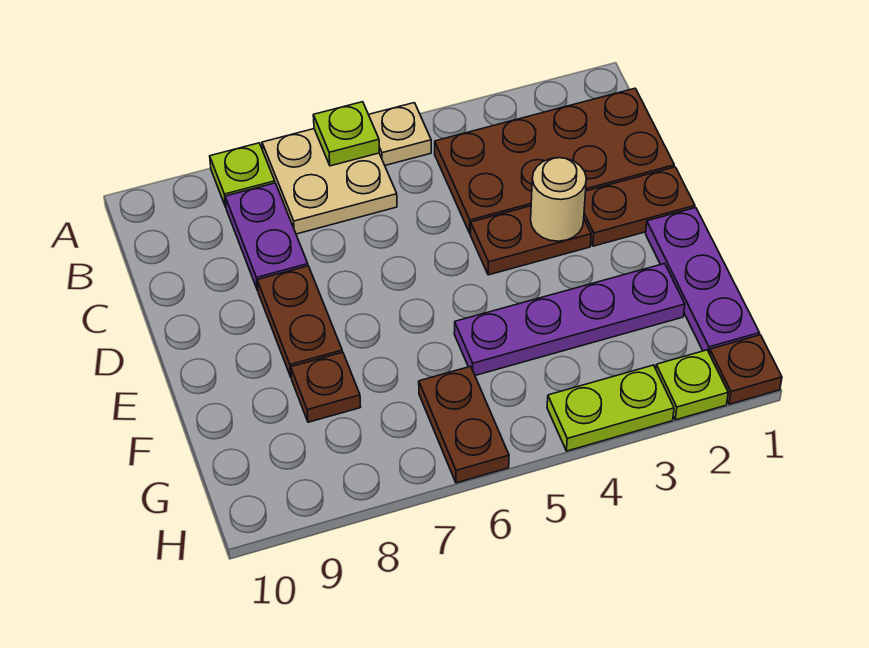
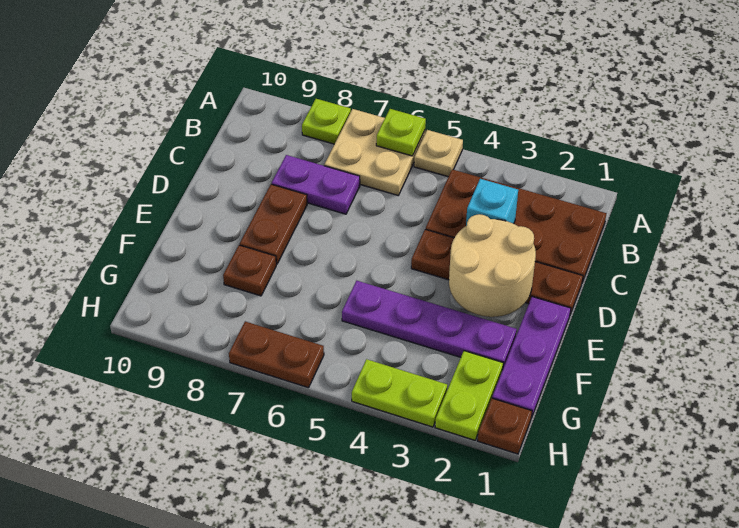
purple 1x2 plate [225,183,308,290] -> purple 1x2 plate turned to [272,155,360,214]
none -> cyan 1x1 brick [466,179,518,226]
tan 1x1 round brick [531,158,586,241] -> tan 2x2 round brick [449,214,536,317]
brown 1x2 plate [419,366,509,483] -> brown 1x2 plate turned to [229,322,324,388]
lime 1x1 plate [656,350,728,420] -> lime 1x2 plate [435,351,503,440]

